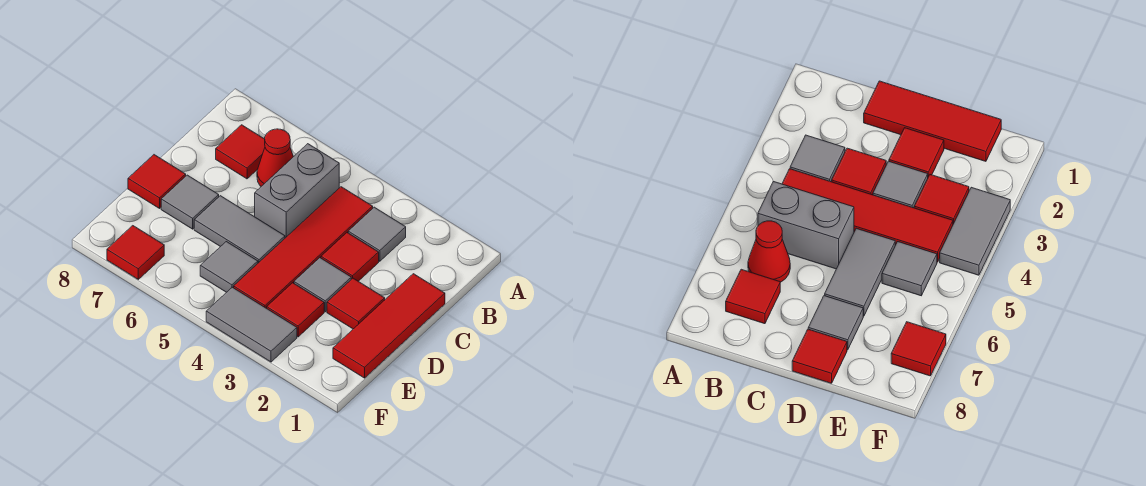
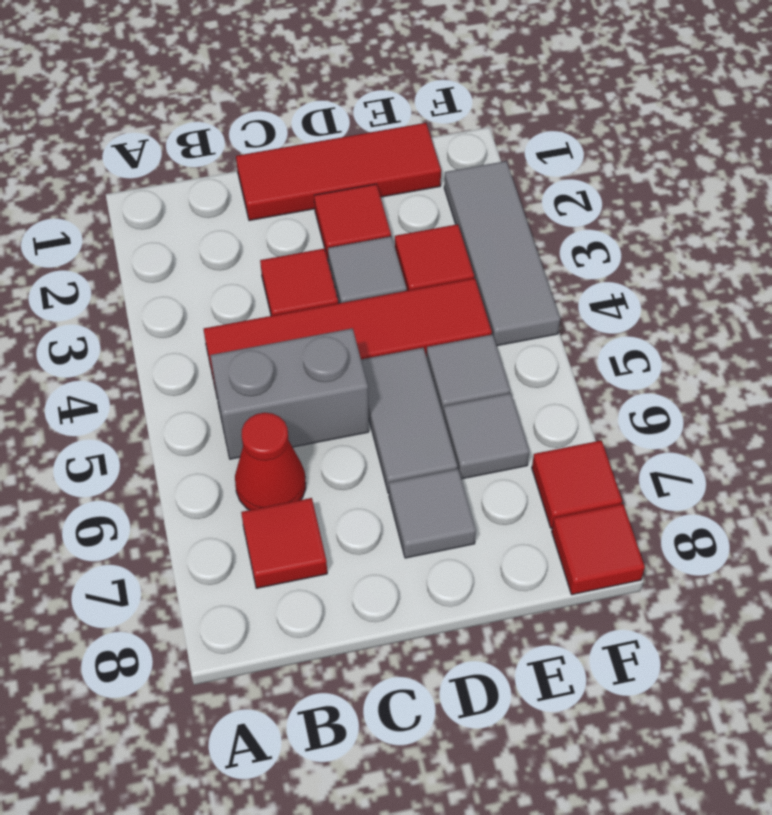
grey 1x1 tile [348,207,406,261] -> grey 1x1 tile moved to [443,393,529,479]
red 1x1 tile [128,155,186,208] -> red 1x1 tile moved to [552,504,645,595]
grey 1x2 tile [206,287,297,362] -> grey 1x3 tile [444,161,560,346]

